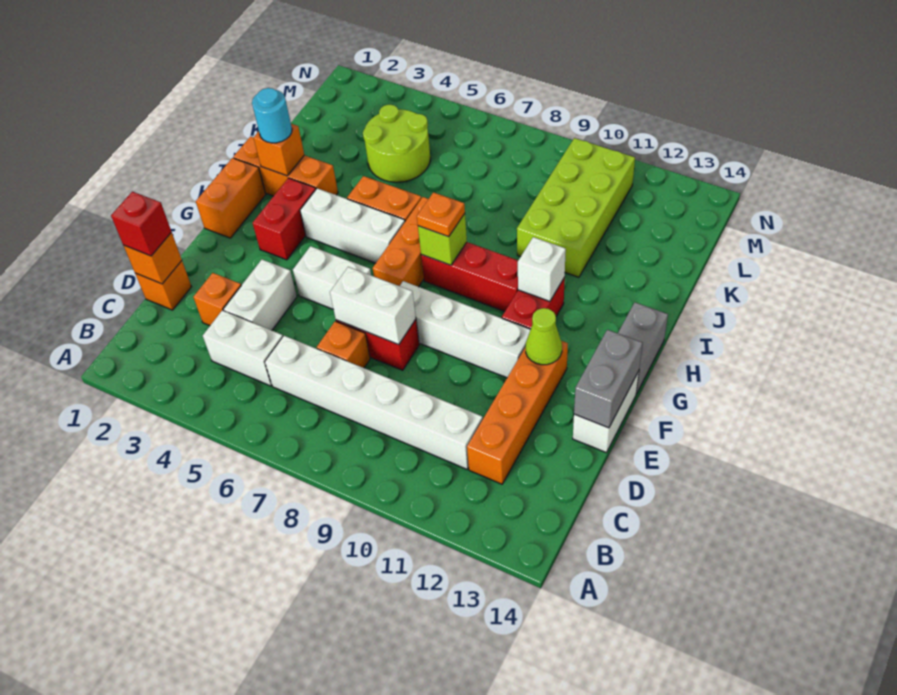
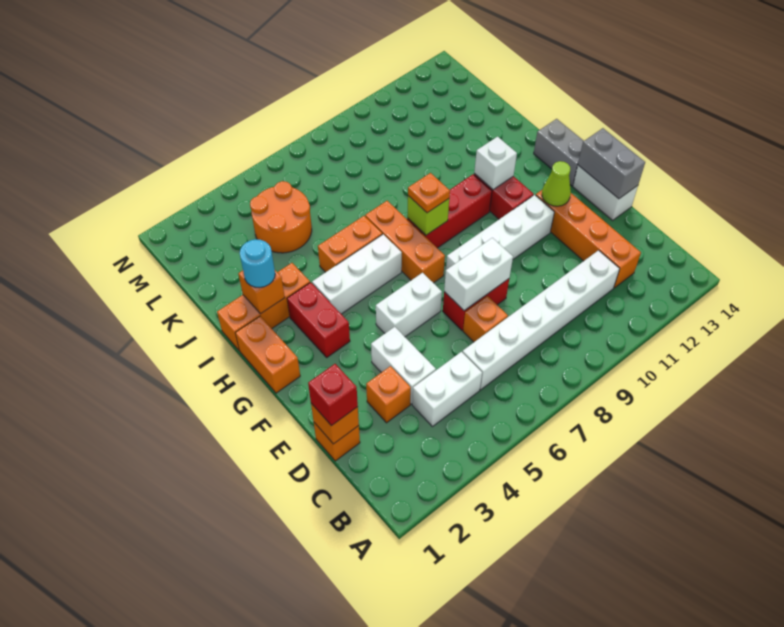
lime 2x4 brick [517,138,635,277] -> none
lime 2x2 round brick [363,105,430,182] -> orange 2x2 round brick [250,181,312,253]

